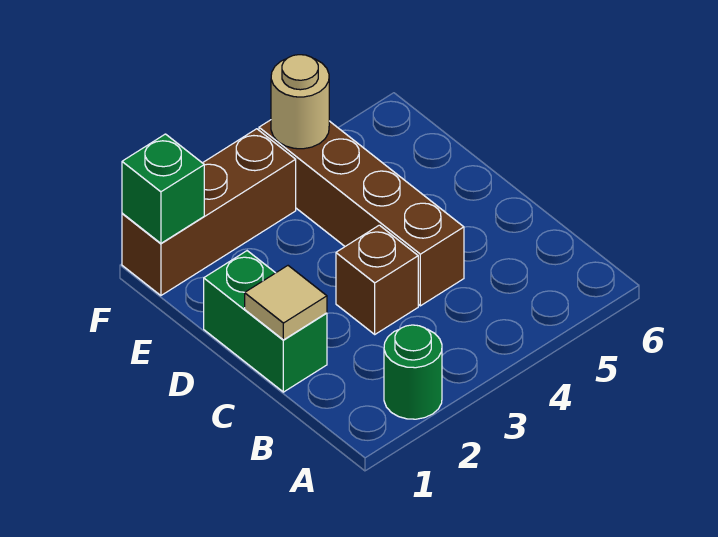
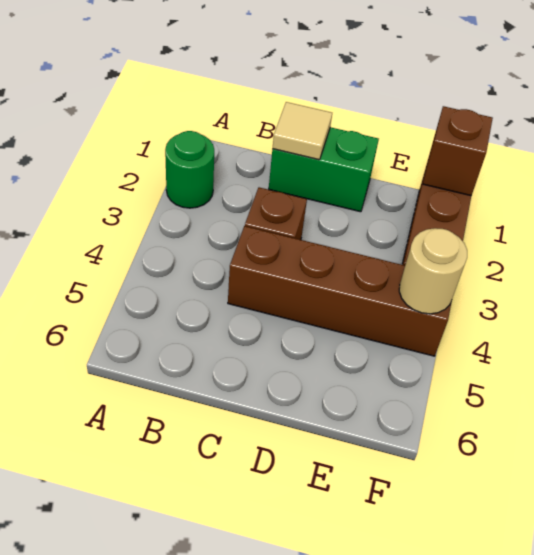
green 1x1 brick [122,134,204,243] -> brown 1x1 brick [423,106,493,196]

